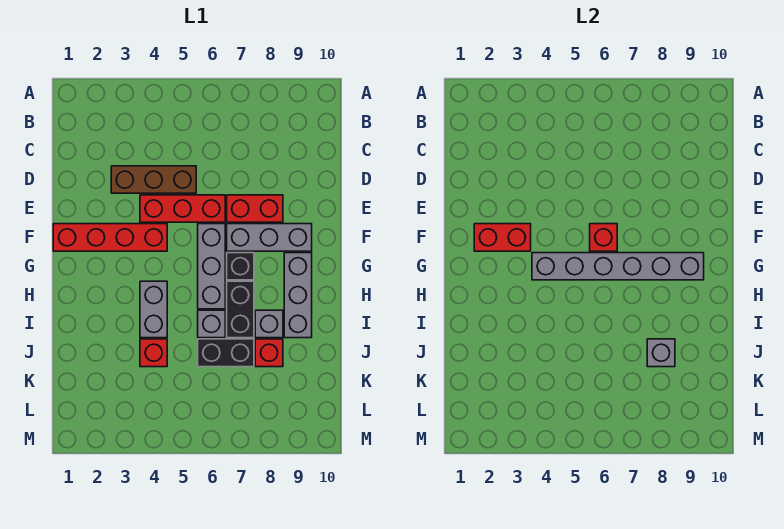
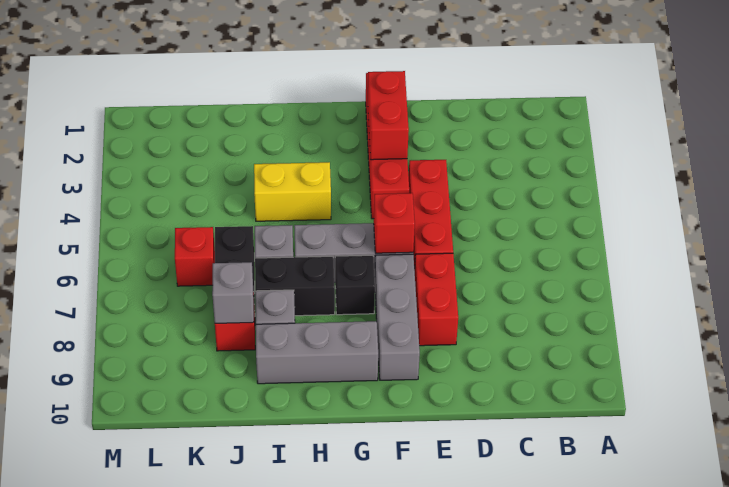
brown 1x3 brick [111,166,196,193] -> none
grey 1x6 brick [532,253,704,280] -> none
grey 1x2 brick [140,281,167,338] -> yellow 1x2 brick [254,162,331,221]
red 1x1 brick [140,339,167,367] -> red 1x1 brick moved to [175,227,215,286]

